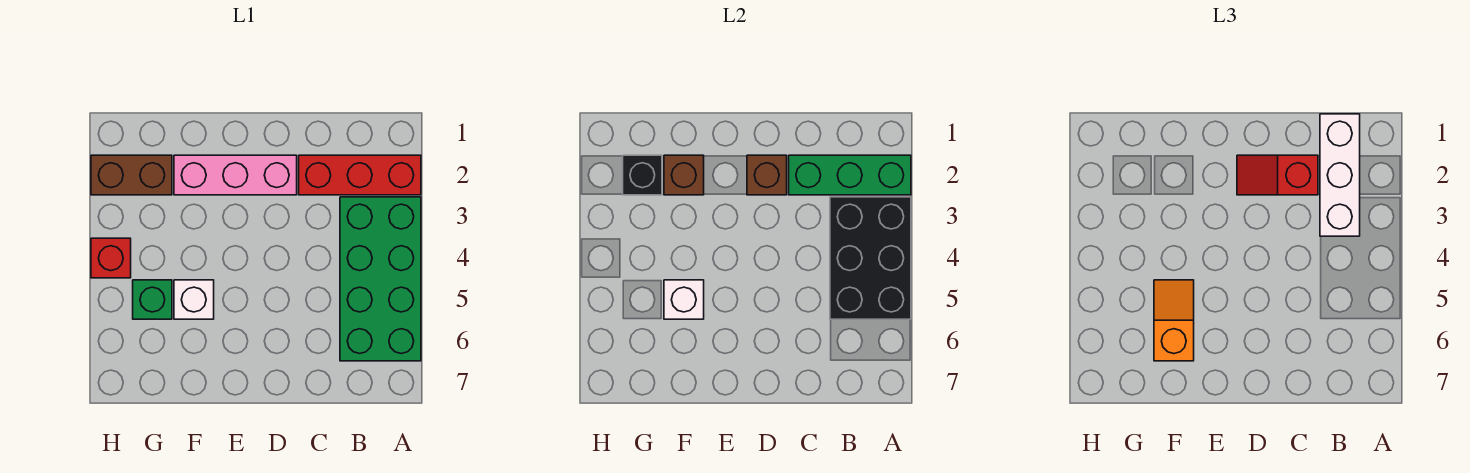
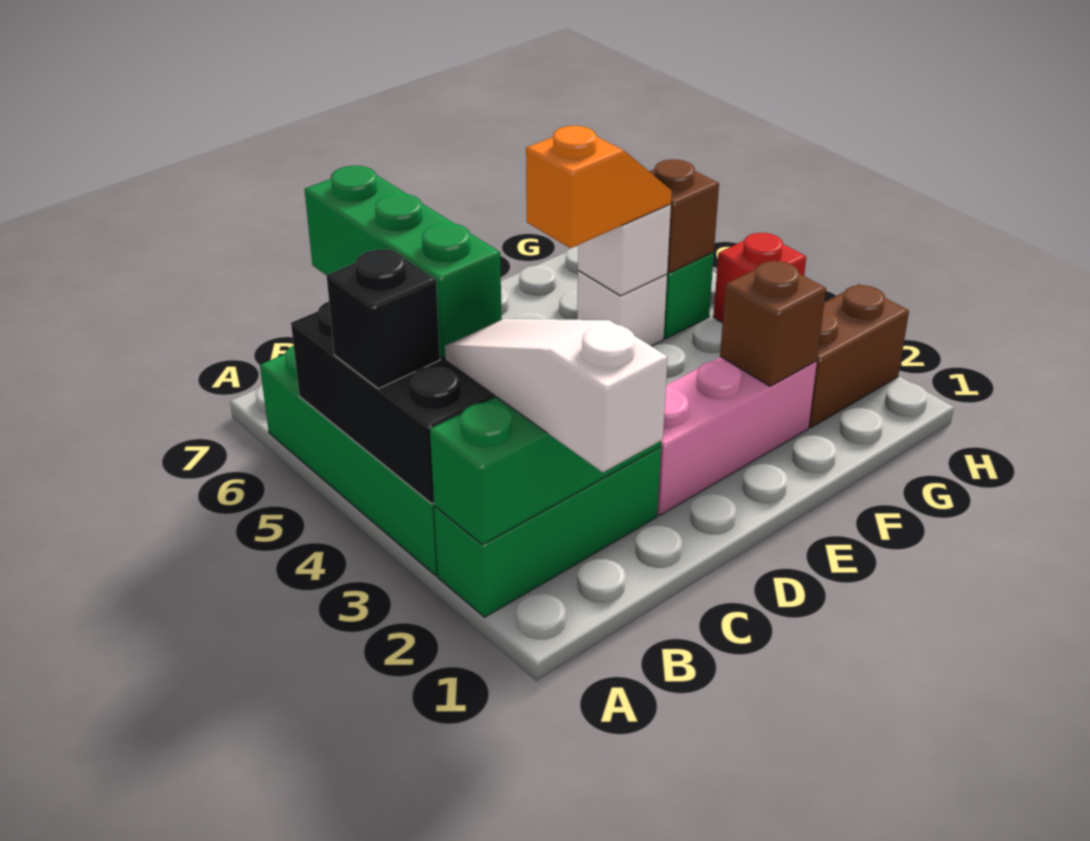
red 1x3 brick [299,155,421,195] -> green 1x3 brick [434,447,661,617]
white 1x3 brick [1320,114,1360,236] -> white 1x3 slope [445,319,668,472]
none -> green 1x3 brick [305,166,502,359]
red 1x2 slope [1237,155,1318,195] -> none
brown 1x1 brick [747,155,787,195] -> brown 1x1 brick moved to [649,160,719,273]
orange 1x2 slope [1154,280,1194,361] -> orange 1x2 slope turned to [526,126,672,248]
black 1x1 brick [623,155,662,195] -> black 1x1 brick moved to [327,249,440,389]

